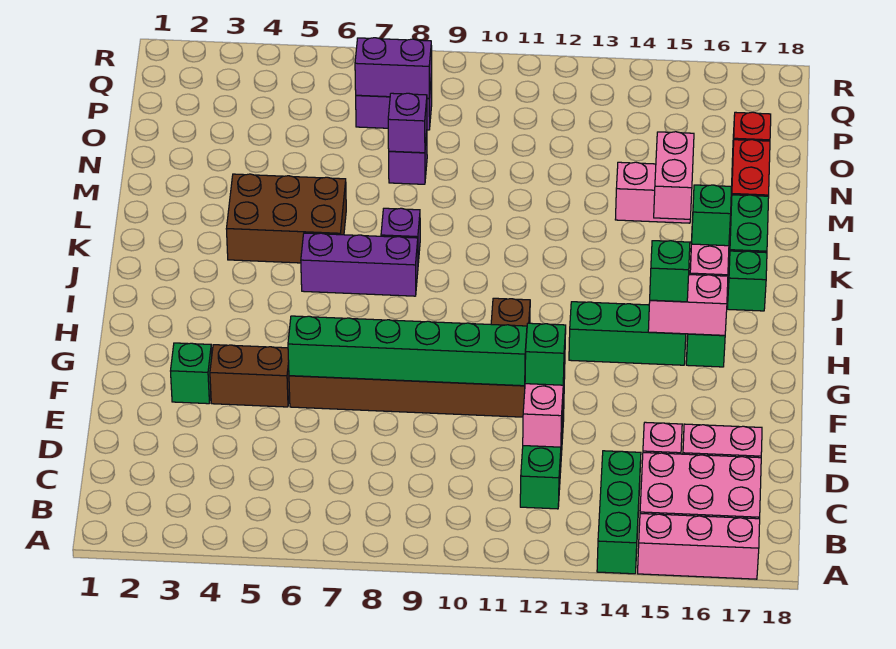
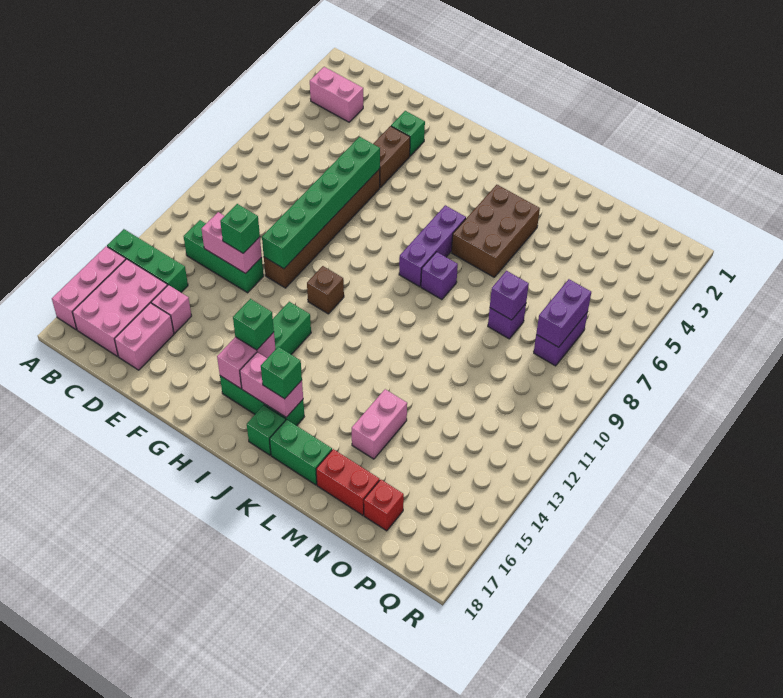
pink 1x2 brick [654,132,694,219] -> pink 1x2 brick moved to [310,67,363,122]

